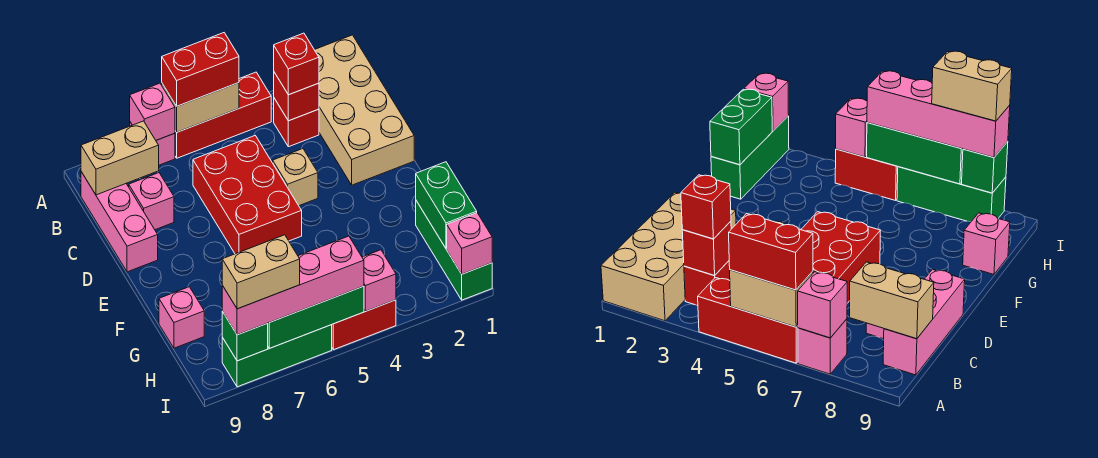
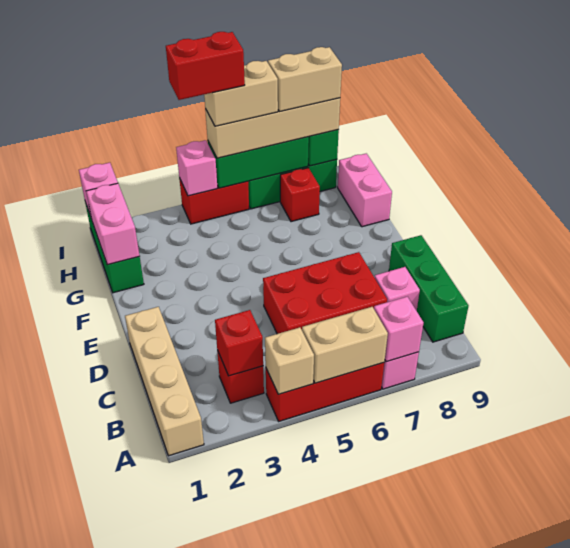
tan 2x4 brick [315,35,414,185] -> tan 1x4 brick [125,307,204,456]
red 1x2 brick [162,33,239,106] -> red 1x2 brick moved to [166,32,245,100]
red 1x1 brick [274,33,319,95] -> red 1x1 brick moved to [280,168,320,222]
tan 1x2 brick [81,121,159,195] -> tan 1x2 brick moved to [204,61,278,126]
pink 1x3 brick [81,172,158,272] -> green 1x3 brick [389,235,468,342]
red 2x3 brick [193,136,302,254] -> red 2x3 brick turned to [263,252,387,334]
tan 1x1 brick [273,149,318,206] -> tan 1x1 brick moved to [265,327,314,394]
green 1x2 brick [416,162,477,249] -> pink 1x2 brick [86,183,139,265]
pink 1x1 brick [159,287,204,348] -> pink 1x2 brick [338,154,392,227]
pink 1x4 brick [222,236,364,335] -> tan 1x4 brick [205,98,340,158]

